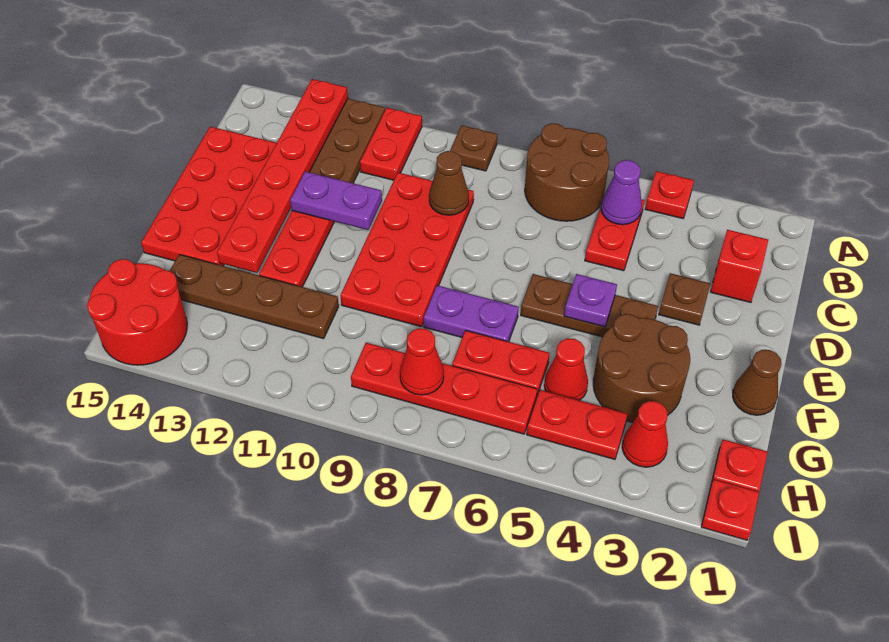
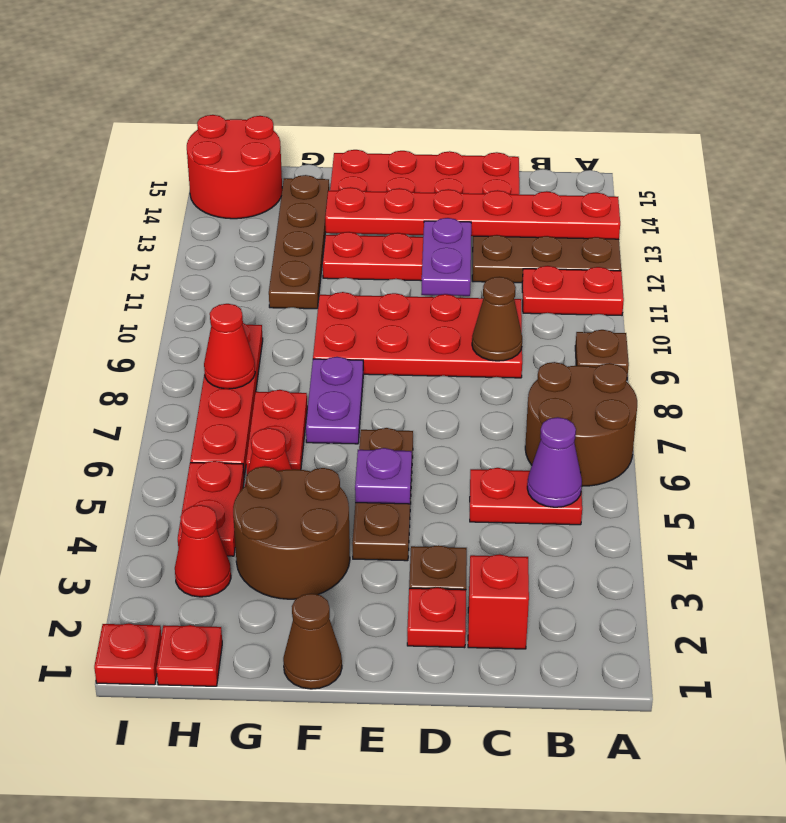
red 1x1 plate [645,171,694,219] -> red 1x1 plate moved to [407,588,466,648]

